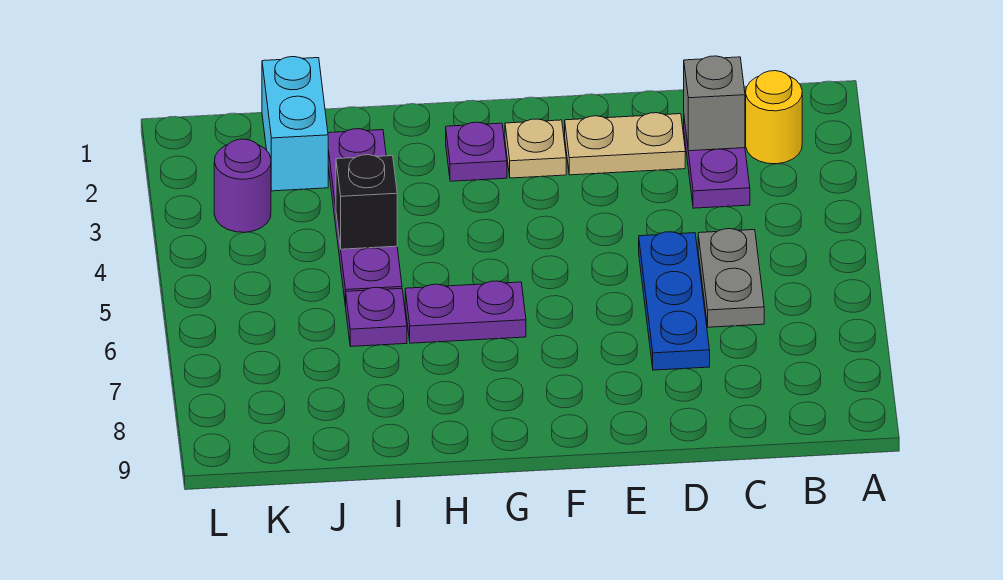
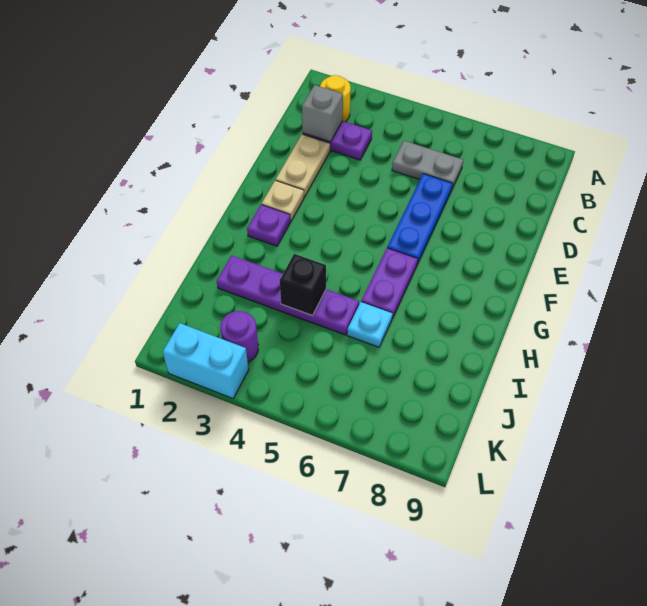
blue 1x3 plate [639,232,710,370] -> blue 1x3 plate turned to [387,174,453,264]
purple 1x1 plate [346,288,407,346] -> cyan 1x1 plate [347,302,393,347]
cyan 1x2 brick [262,57,328,191] -> cyan 1x2 brick moved to [163,323,249,398]

